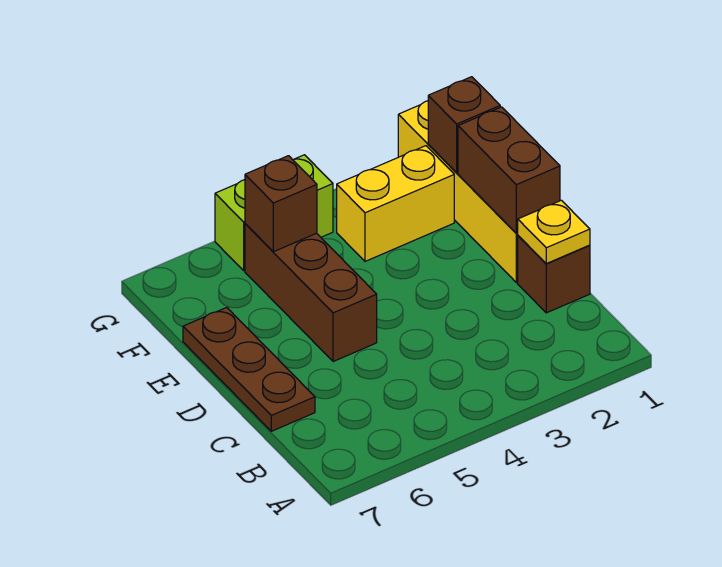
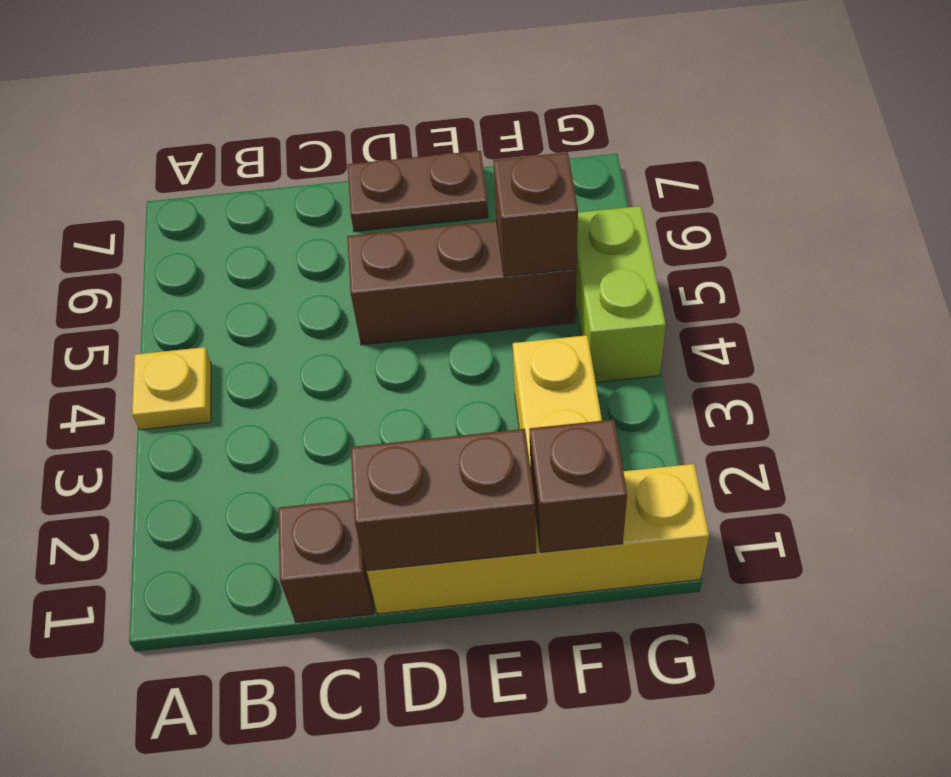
yellow 1x1 plate [518,200,590,264] -> yellow 1x1 plate moved to [132,347,211,430]
brown 1x3 plate [183,307,315,431] -> brown 1x2 plate [348,151,488,232]

